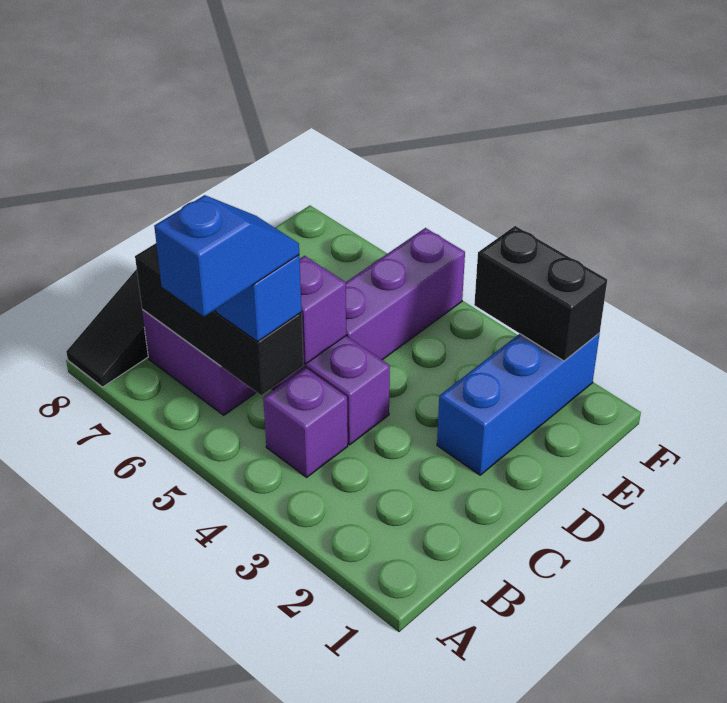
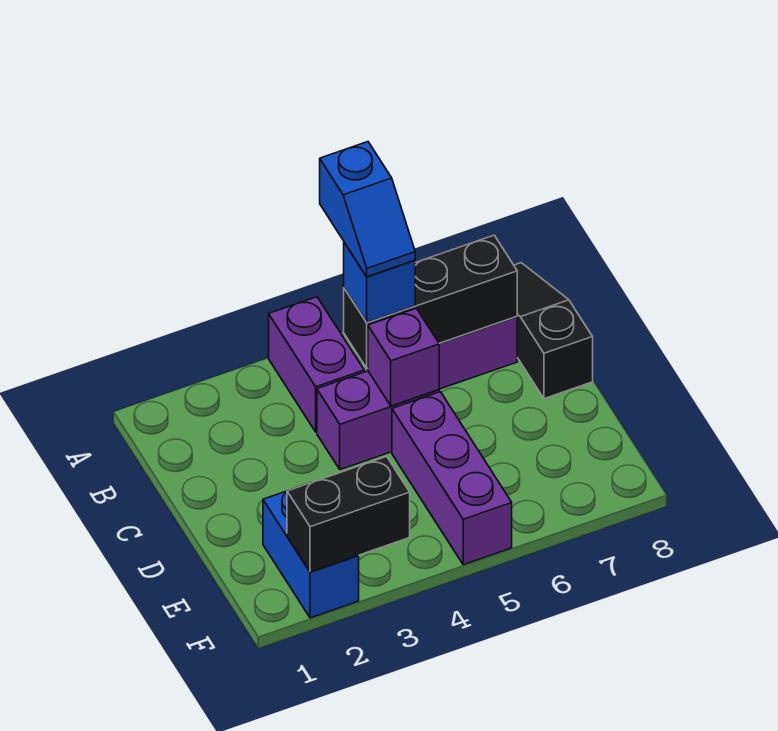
purple 1x1 brick [263,368,348,477] -> purple 1x2 brick [269,297,364,432]
blue 1x3 brick [437,333,600,475] -> blue 1x2 brick [263,491,359,618]

